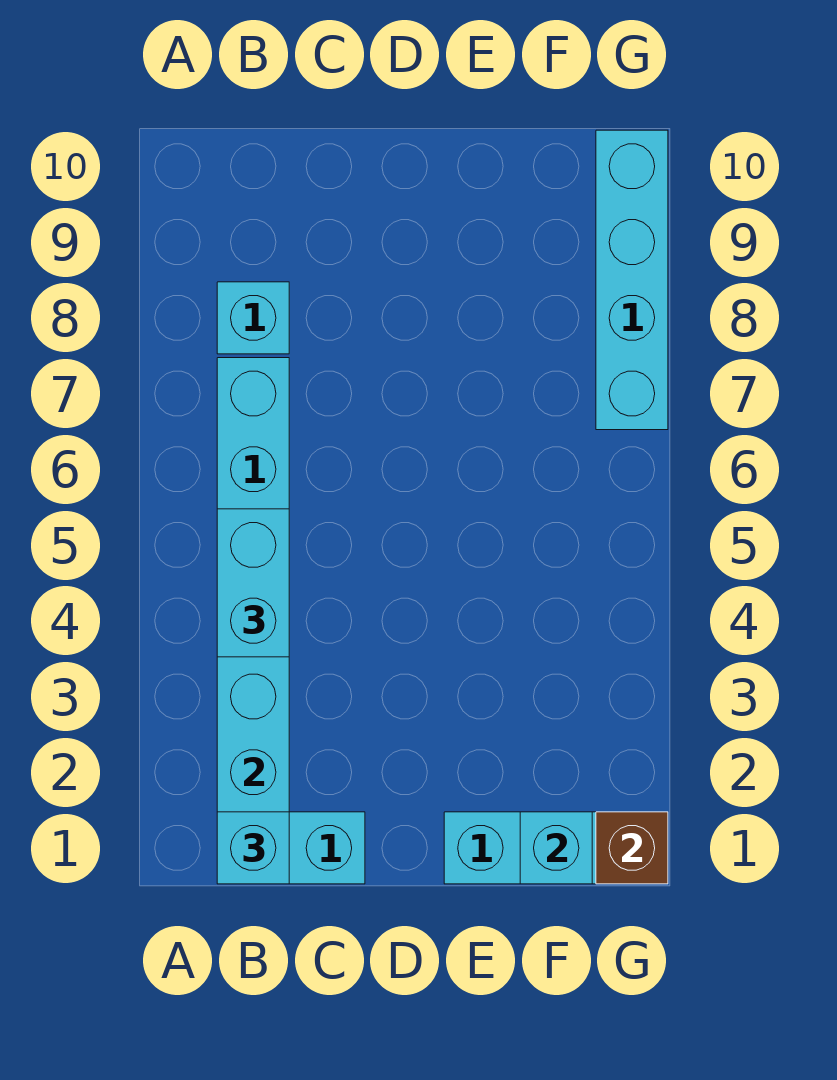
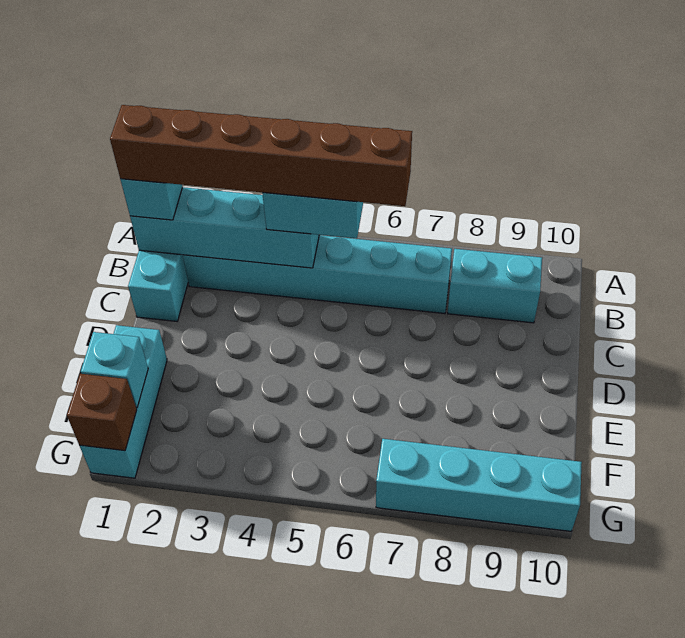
none -> brown 1x6 brick [110,105,412,206]
cyan 1x1 brick [217,282,289,354] -> cyan 1x2 brick [448,249,542,323]

